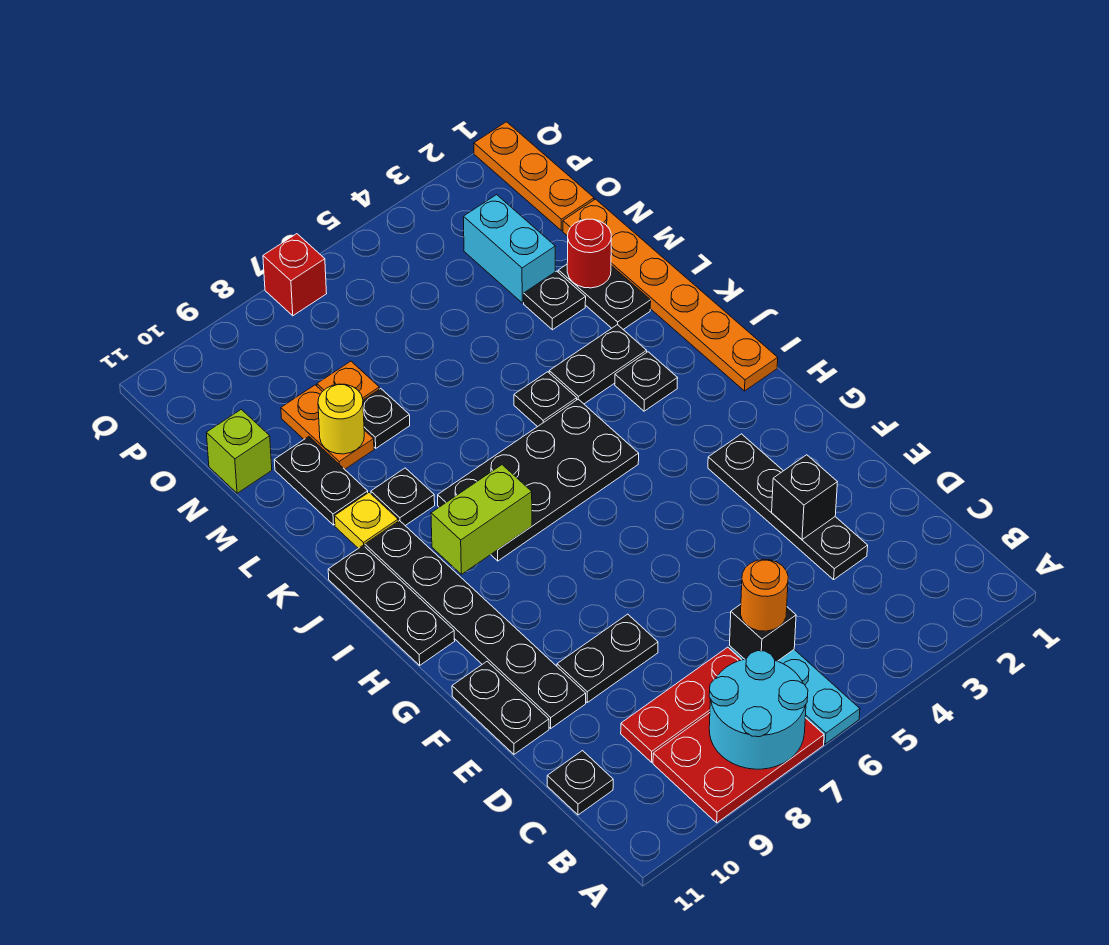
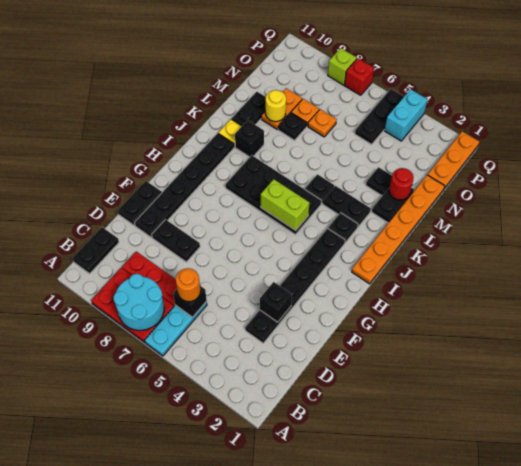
black 1x1 plate [547,751,613,815] -> black 1x2 plate [72,227,119,274]
black 1x4 plate [708,434,868,580] -> black 1x6 plate [245,228,345,343]
black 1x3 plate [328,545,455,665] -> black 1x3 plate moved to [355,89,404,144]
lime 1x2 brick [431,465,532,574] -> lime 1x2 brick moved to [261,179,309,230]
black 1x1 plate [371,468,435,526] -> black 1x1 brick [235,120,264,157]
cyan 1x2 brick [463,195,555,303] -> cyan 1x2 brick moved to [385,89,428,141]
none -> orange 1x1 plate [308,109,337,137]
lime 1x1 brick [206,409,272,493] -> lime 1x1 brick moved to [328,48,357,85]

